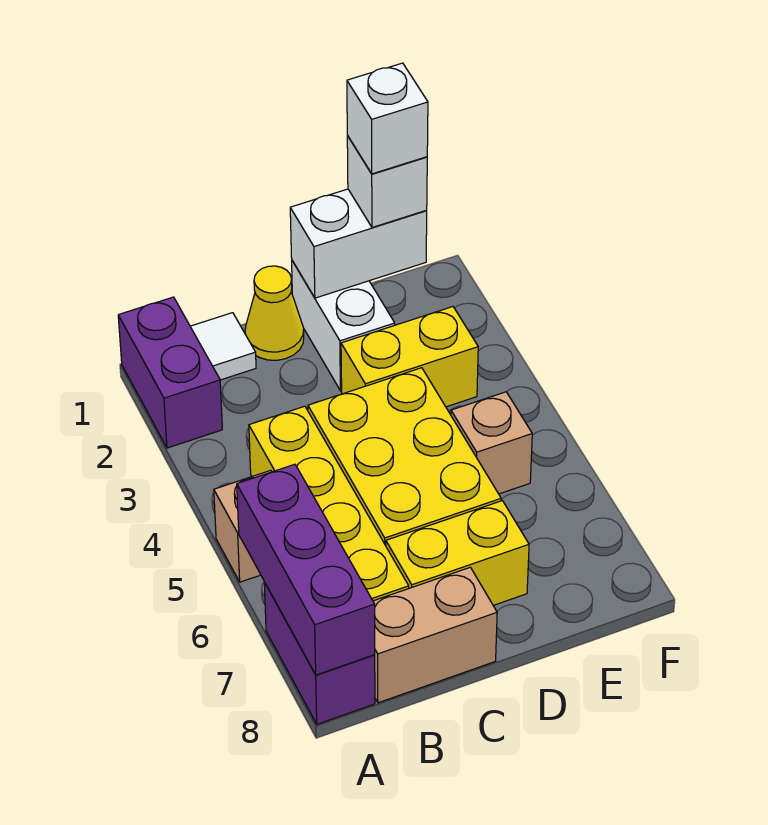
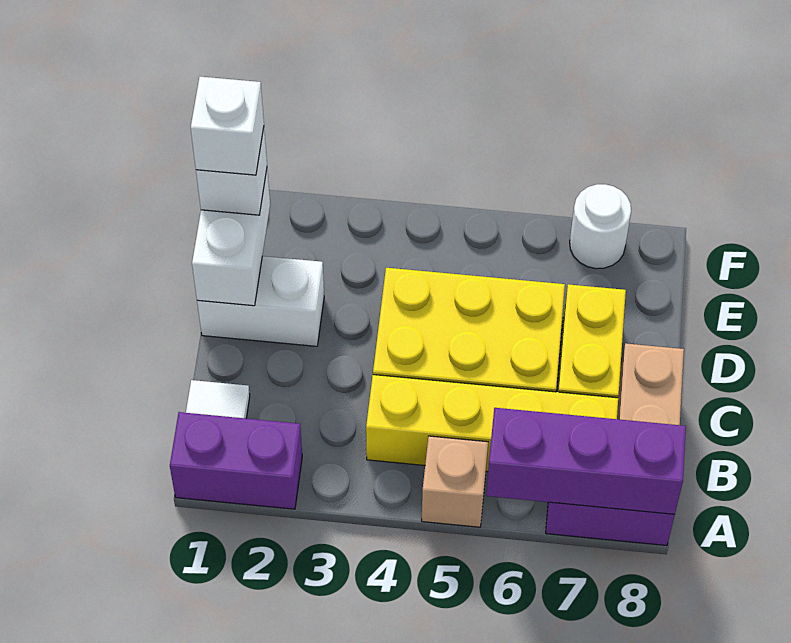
yellow 1x1 cone [245,266,304,360] -> none
yellow 1x2 brick [341,307,478,407] -> none
tan 1x1 brick [451,392,532,494] -> none
none -> white 1x1 round brick [570,184,631,269]

